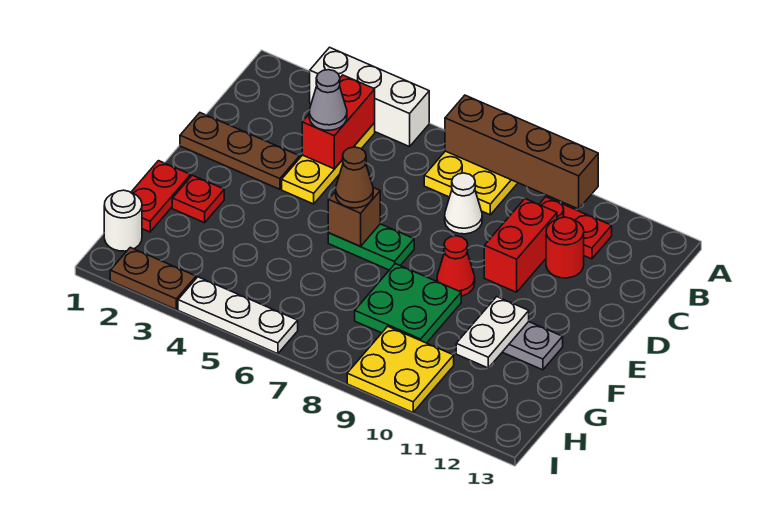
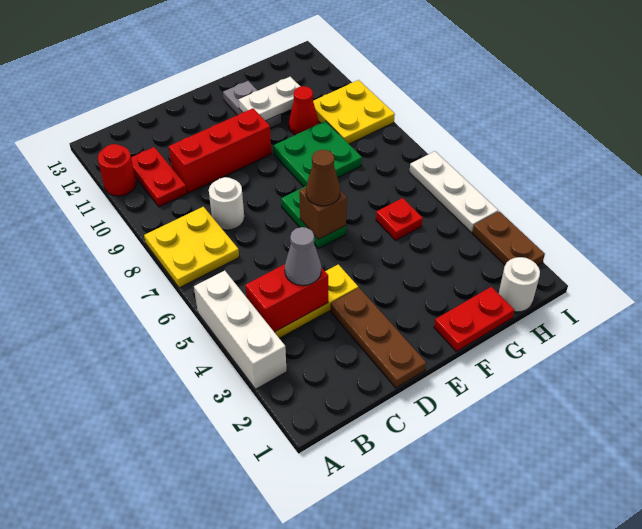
brown 1x4 brick [445,95,598,209] -> none
white 1x1 cone [445,173,482,234] -> white 1x1 round brick [209,177,244,230]
red 1x2 brick [484,199,557,292] -> red 1x3 brick [169,108,271,193]
red 1x1 round brick [546,217,584,278] -> red 1x1 round brick moved to [98,144,136,196]
red 1x1 cone [437,236,475,296] -> red 1x1 cone moved to [289,86,319,135]
red 1x1 plate [172,175,224,223] -> red 1x1 plate moved to [376,198,423,240]

